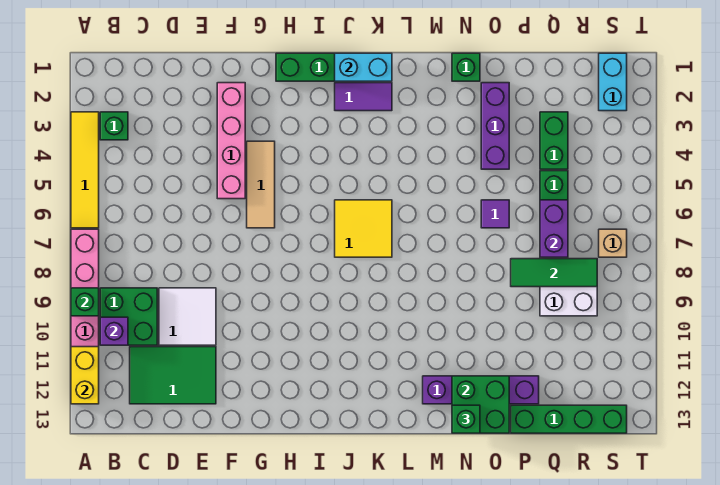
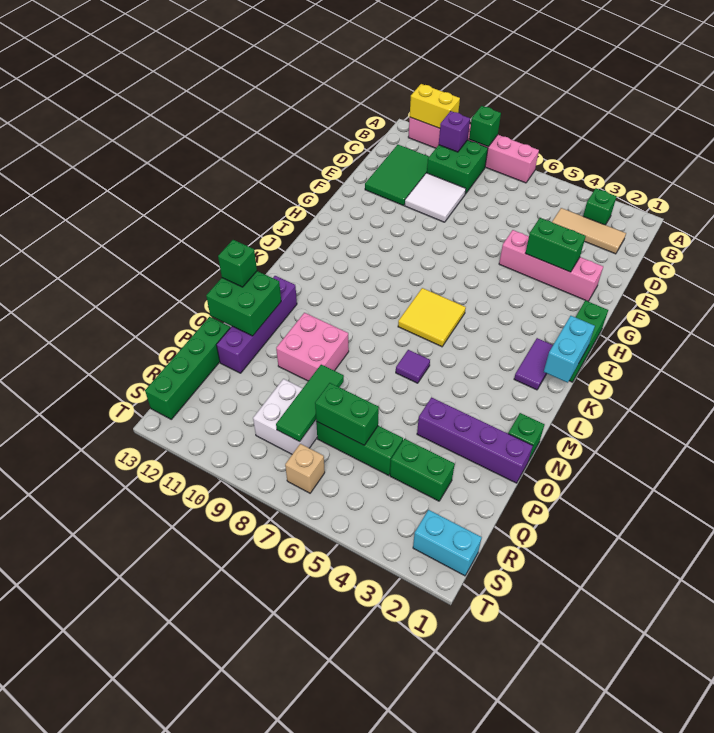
yellow 1x4 tile [71,112,99,228] -> none
none -> green 1x2 brick [525,218,586,272]
tan 1x3 tile [247,141,275,228] -> tan 1x3 tile moved to [552,208,626,254]
none -> pink 2x2 brick [276,313,349,381]
purple 1x3 brick [481,83,509,169] -> purple 1x4 brick [417,397,533,483]
purple 1x1 tile [481,200,509,228] -> purple 1x1 tile moved to [396,350,430,383]
purple 1x2 brick [540,200,568,257] -> green 1x2 brick [315,383,379,445]

